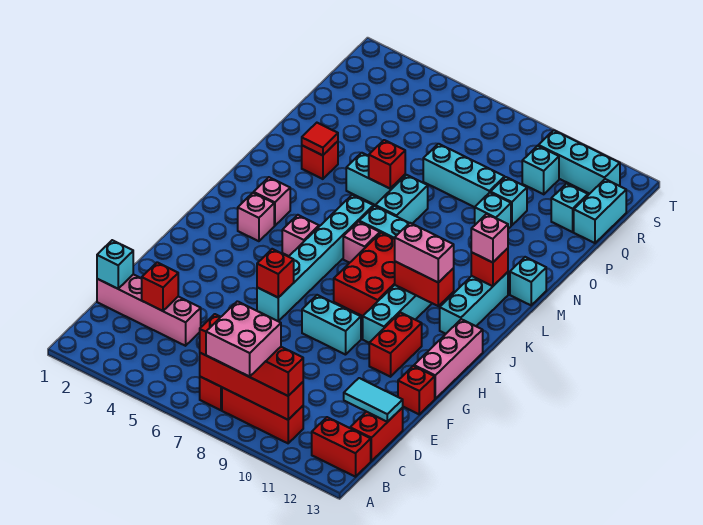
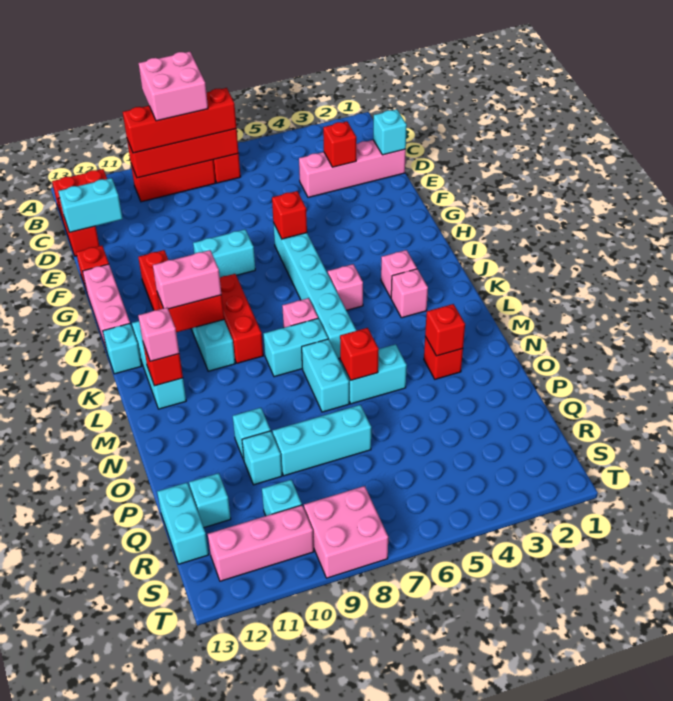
cyan 1x2 tile [344,378,403,422] -> cyan 1x2 brick [58,178,123,232]
red 2x3 brick [334,233,395,316] -> red 1x3 brick [220,274,263,363]
cyan 1x1 brick [510,257,546,305] -> cyan 1x1 brick moved to [103,324,141,374]
red 1x1 tile [302,123,338,155] -> red 1x1 brick [425,304,465,356]
none -> pink 2x2 brick [304,486,388,578]
cyan 1x3 brick [538,130,620,194] -> pink 1x3 brick [208,505,314,581]

